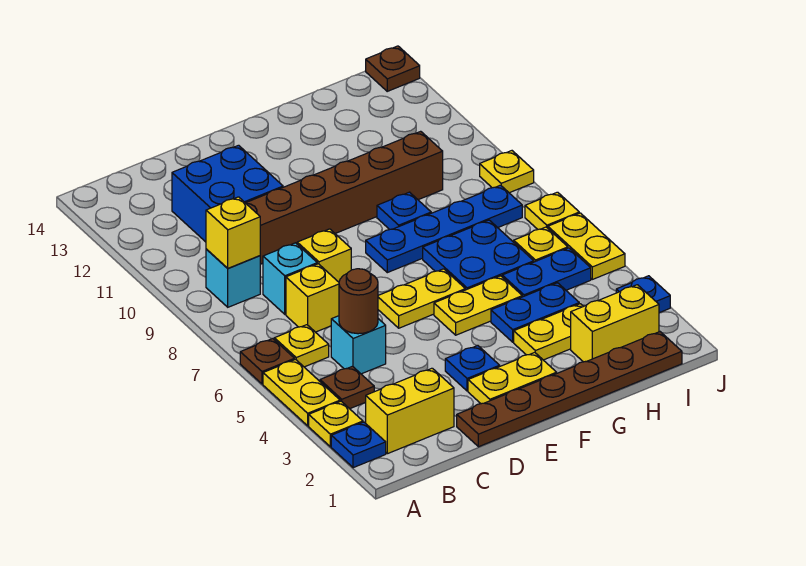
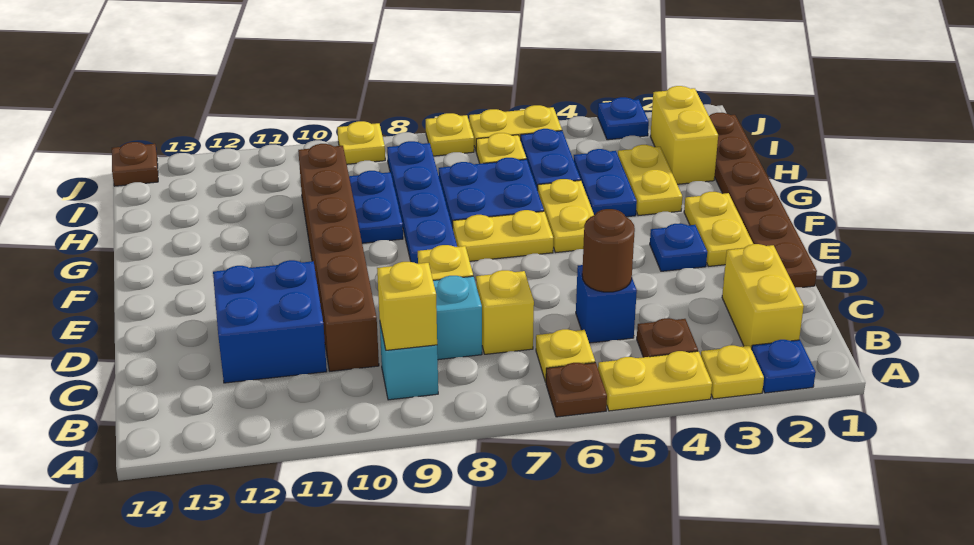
cyan 1x1 brick [331,316,386,374] -> blue 1x1 brick [576,265,637,343]
yellow 1x2 plate [378,269,465,328] -> yellow 1x2 plate turned to [453,210,553,261]
blue 1x1 plate [377,192,431,230] -> blue 1x2 plate [349,171,403,243]

